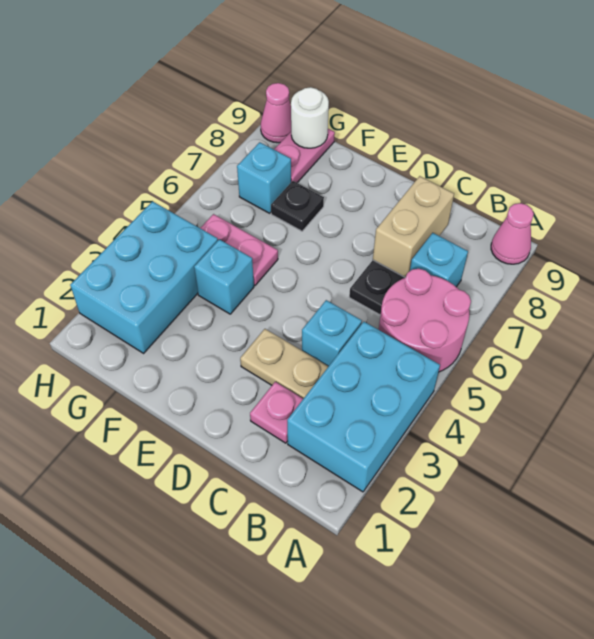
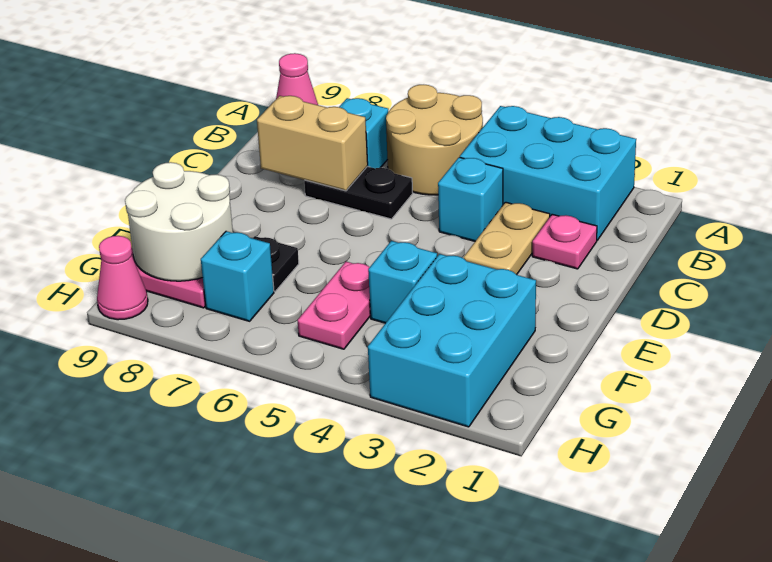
pink 2x2 round brick [379,269,471,372] -> tan 2x2 round brick [386,85,483,195]
cyan 2x3 brick [70,201,218,353] -> cyan 2x3 brick turned to [368,254,536,427]
white 1x1 round brick [291,87,329,148] -> white 2x2 round brick [125,162,233,281]

